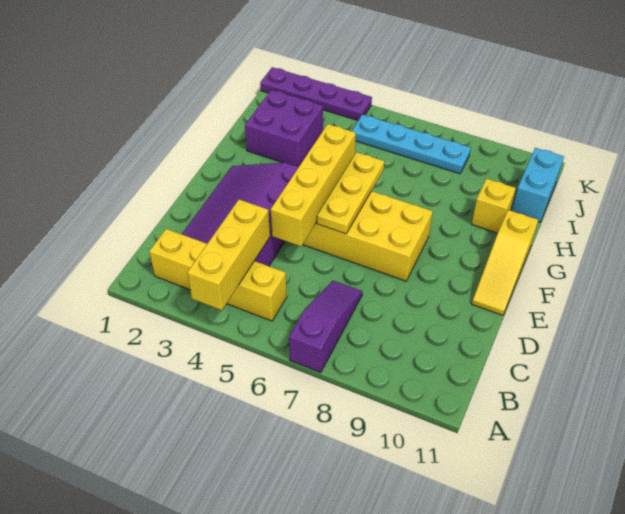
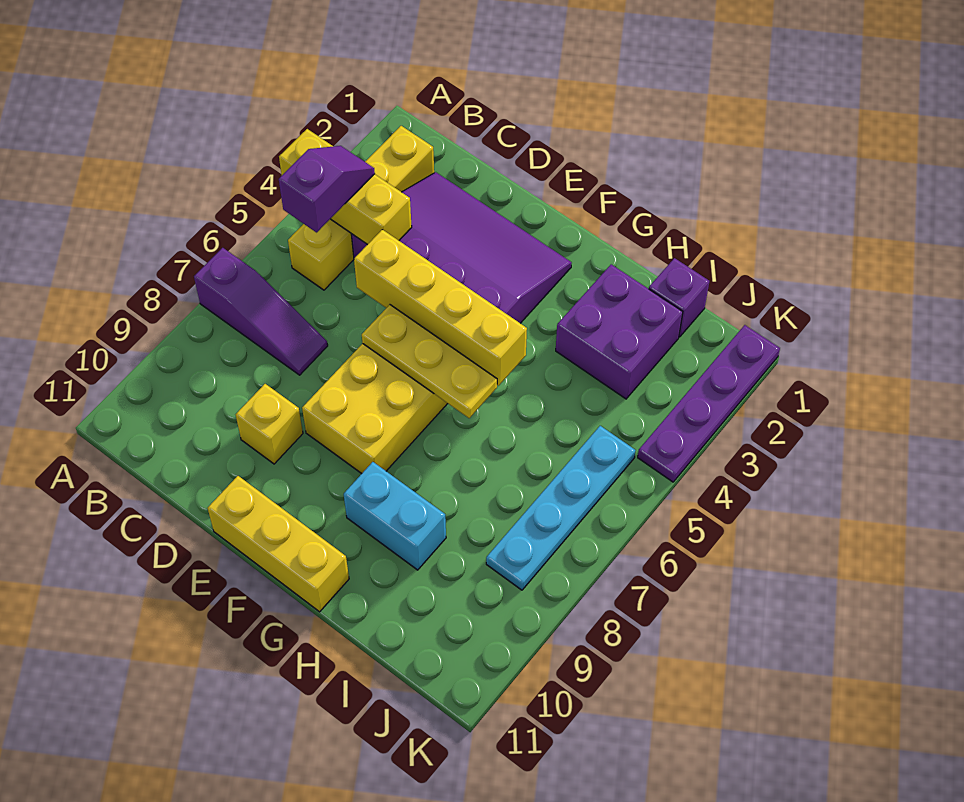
none -> purple 1x2 slope [279,146,375,232]
yellow 1x3 slope [472,210,538,315] -> yellow 1x3 brick [208,476,349,612]
yellow 1x1 brick [472,179,516,233] -> yellow 1x1 brick moved to [236,384,303,464]
none -> purple 1x1 brick [649,258,709,337]
cyan 1x2 brick [512,148,564,222] -> cyan 1x2 brick moved to [344,462,446,570]

